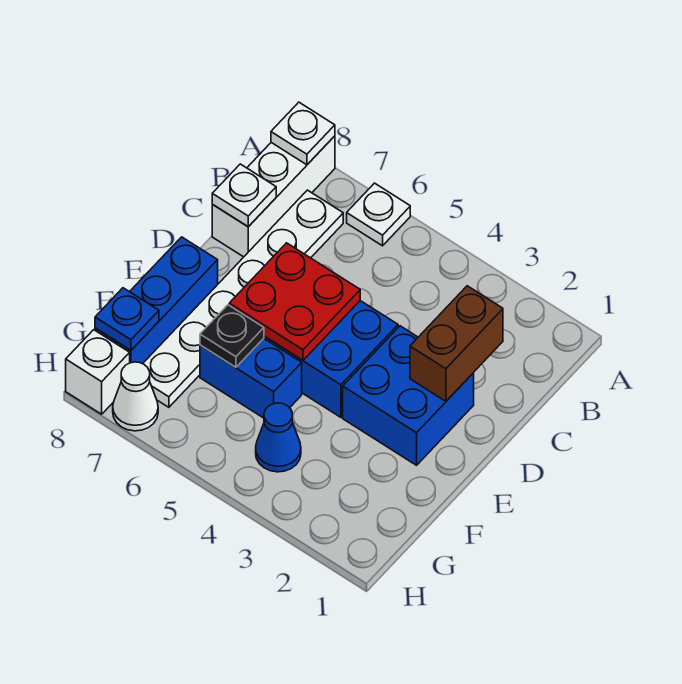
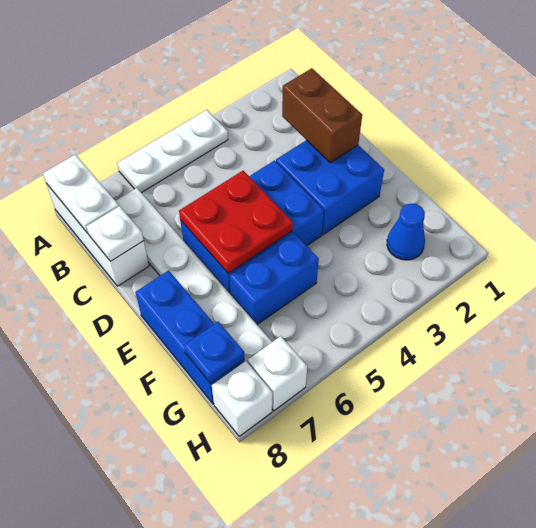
white 1x1 plate [347,183,410,246] -> white 1x3 plate [117,110,228,193]
white 1x1 plate [271,102,335,165] -> white 1x2 plate [43,154,119,233]
black 1x1 plate [200,305,264,367] -> none
blue 1x1 cone [256,403,301,472] -> blue 1x1 cone moved to [387,204,425,260]
white 1x1 cone [113,362,158,431] -> white 1x1 brick [248,336,307,411]

